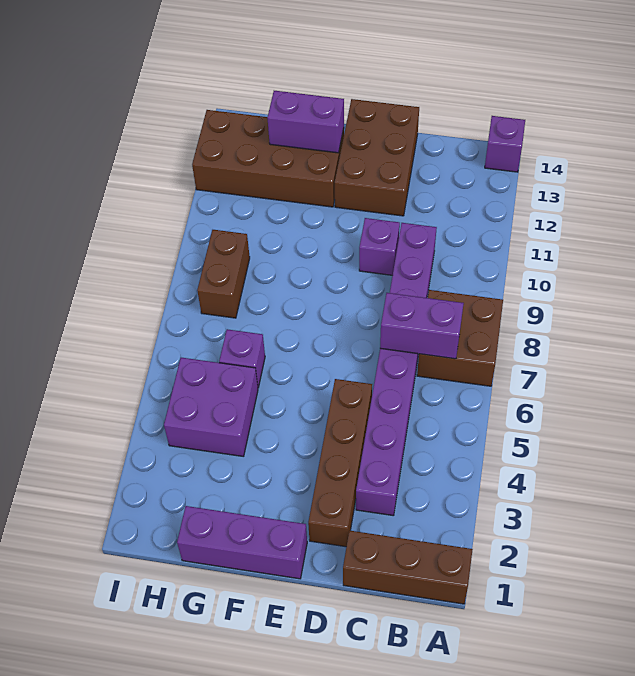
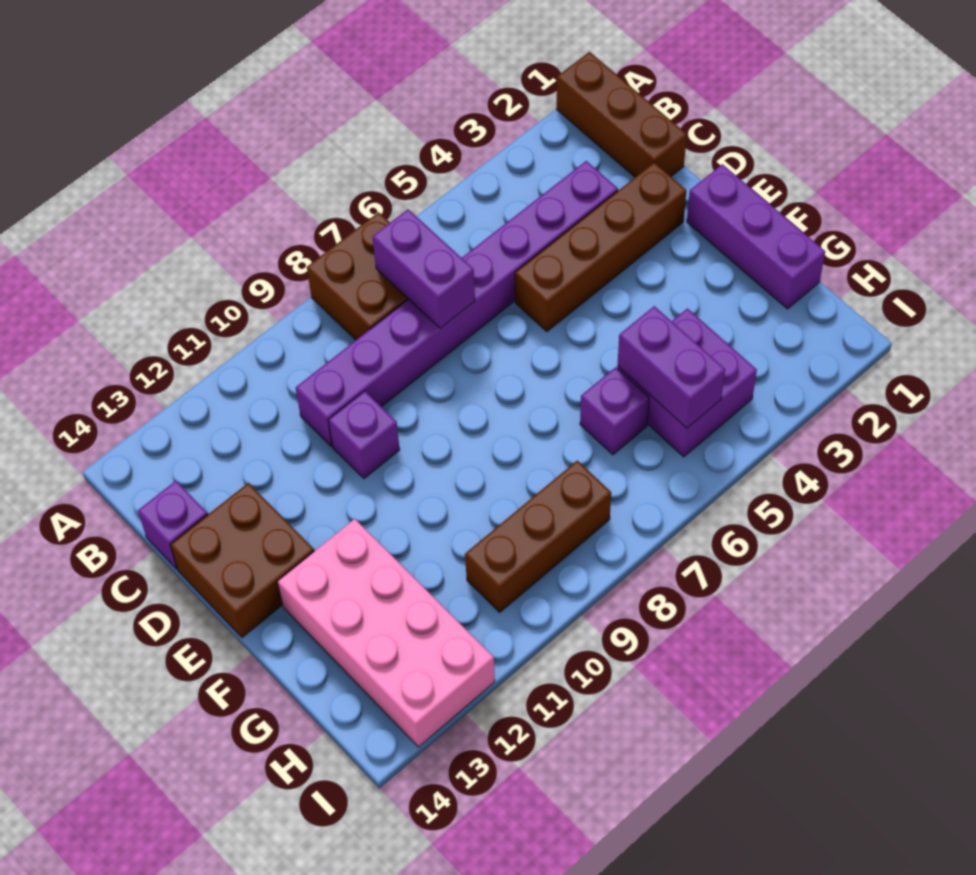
purple 1x1 brick [485,116,525,172] -> purple 1x1 brick moved to [138,481,208,569]
brown 2x3 brick [335,99,419,216] -> brown 2x2 brick [170,483,314,638]
brown 2x4 brick [192,110,344,207] -> pink 2x4 brick [278,519,495,747]
purple 1x2 brick [267,91,344,153] -> purple 1x2 brick moved to [618,306,725,428]
brown 1x2 brick [197,230,250,318] -> brown 1x3 brick [465,460,611,612]

